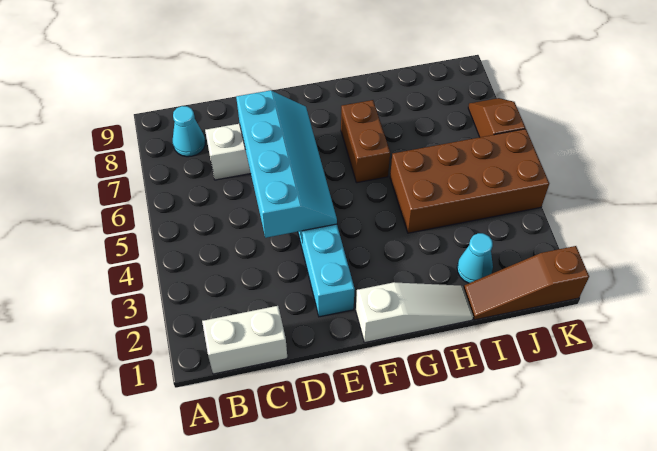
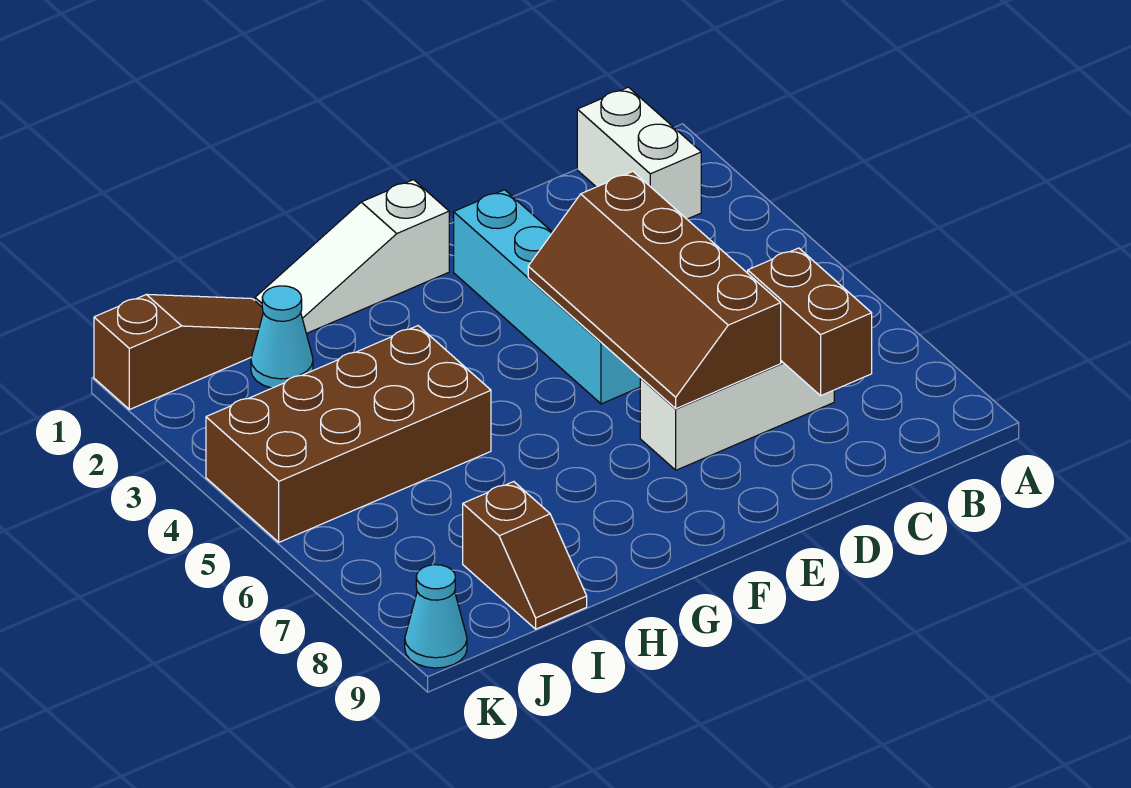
white 1x2 brick [202,306,287,374] -> white 1x2 brick turned to [577,87,701,219]
cyan 1x1 cone [173,106,205,157] -> cyan 1x1 cone moved to [405,565,467,668]
cyan 2x4 slope [236,90,337,238] -> brown 2x4 slope [528,172,781,409]
brown 1x2 brick [341,100,390,183] -> brown 1x2 brick moved to [748,248,872,396]
brown 1x2 slope [468,98,525,137] -> brown 1x2 slope moved to [463,482,587,629]

